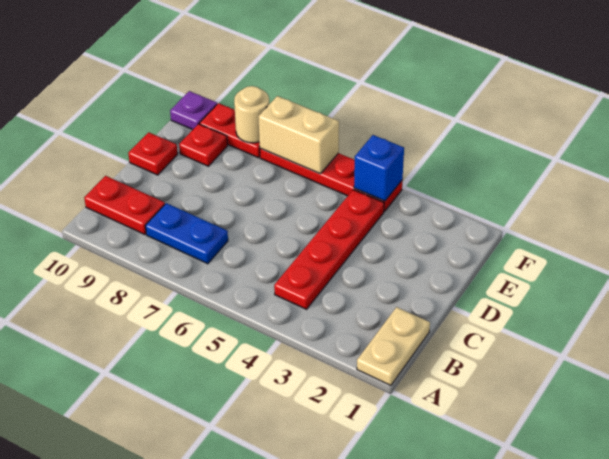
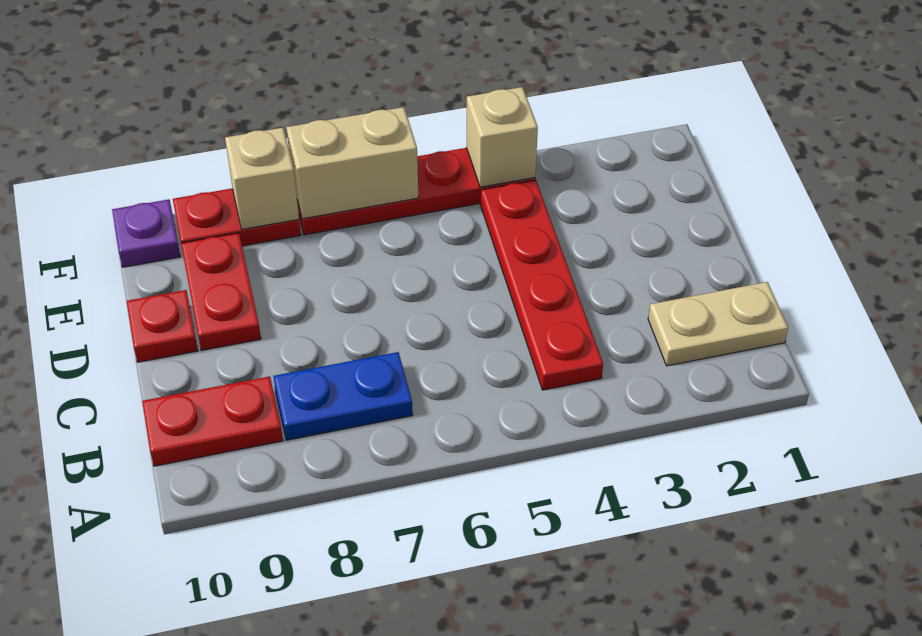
tan 1x2 plate [357,307,430,386] -> tan 1x2 plate turned to [648,282,788,366]
red 1x1 plate [179,124,228,166] -> red 1x2 plate [181,233,261,350]
blue 1x1 brick [354,135,404,201] -> tan 1x1 brick [466,87,538,187]
tan 1x1 round brick [234,86,269,143] -> tan 1x1 brick [225,128,299,229]

